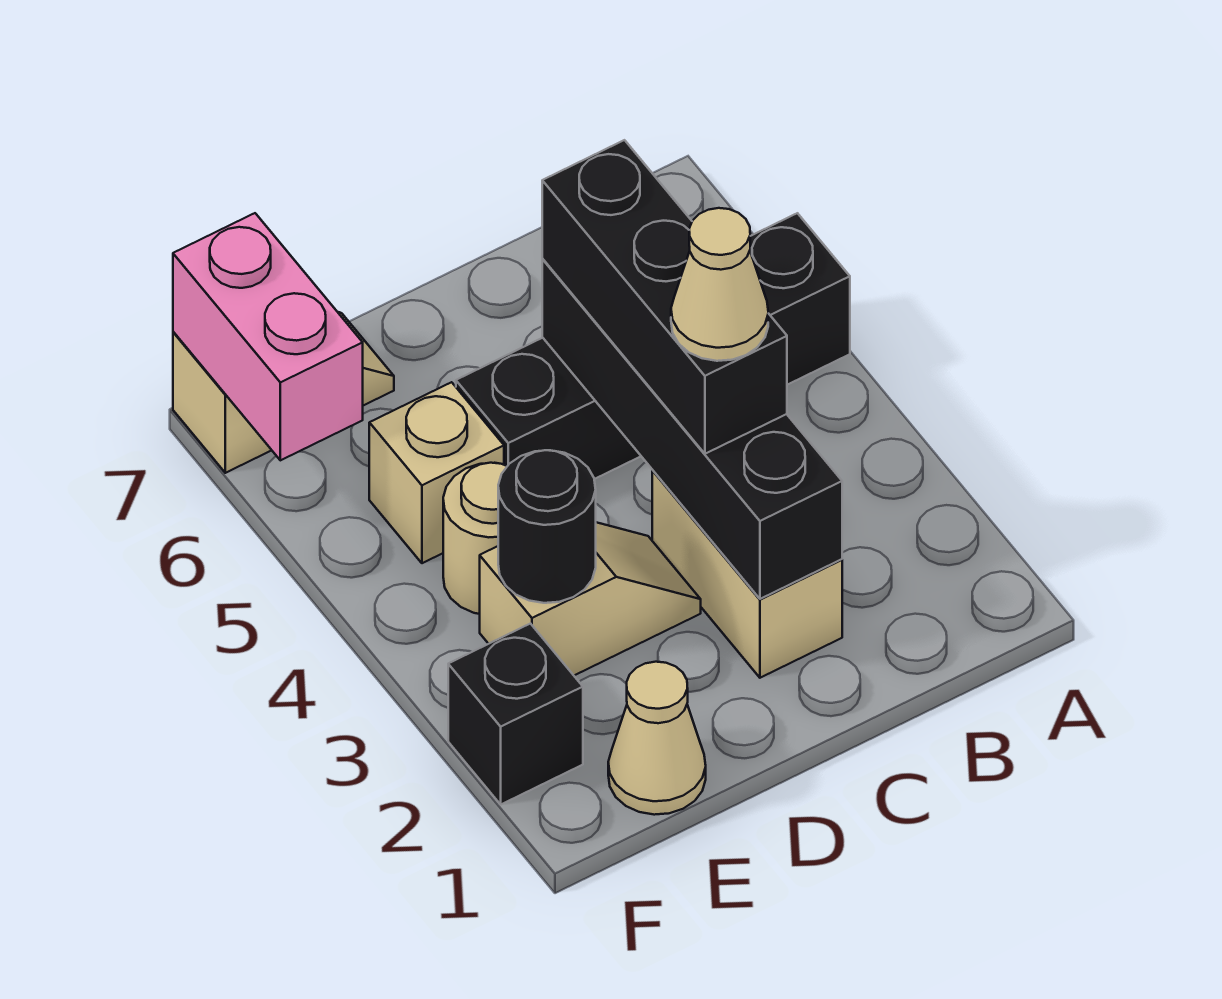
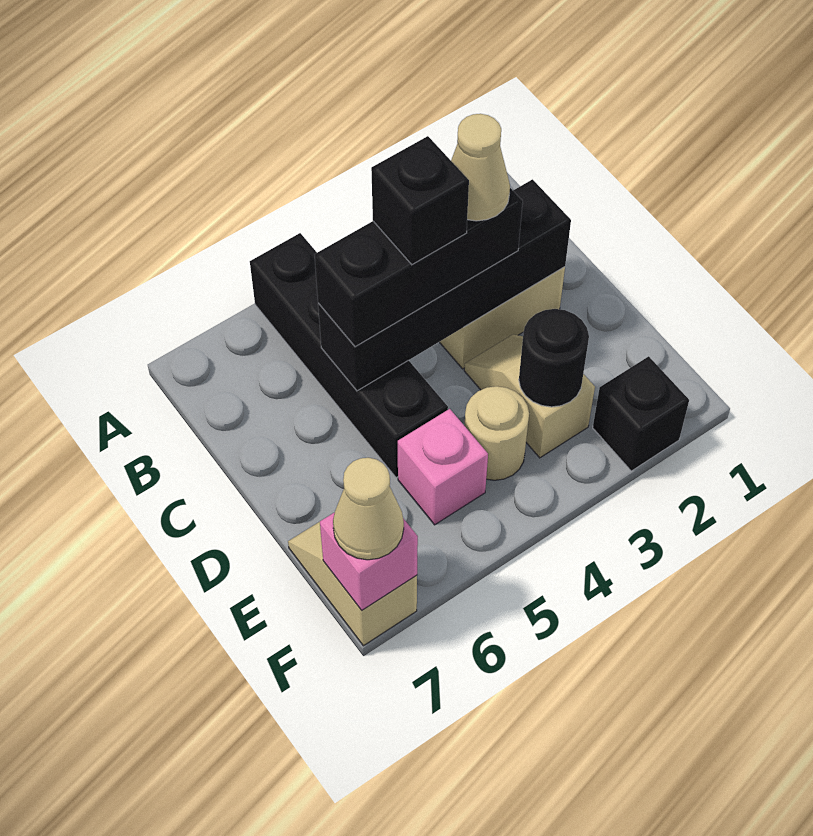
none -> black 1x1 brick [371,136,469,265]
tan 1x1 cone [608,662,706,815] -> tan 1x1 cone moved to [333,458,404,560]
tan 1x1 brick [369,382,504,563] -> pink 1x1 brick [398,409,488,525]
pink 1x2 brick [173,213,363,460] -> pink 1x1 brick [320,512,418,610]

